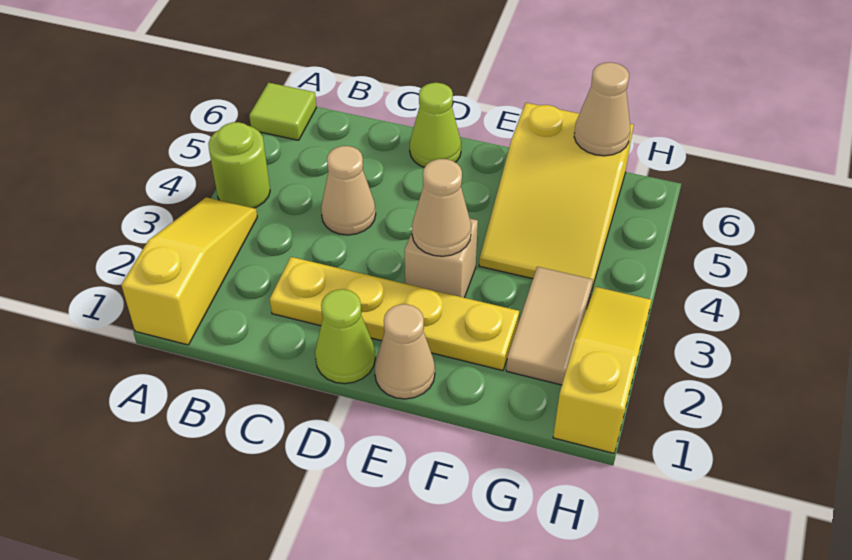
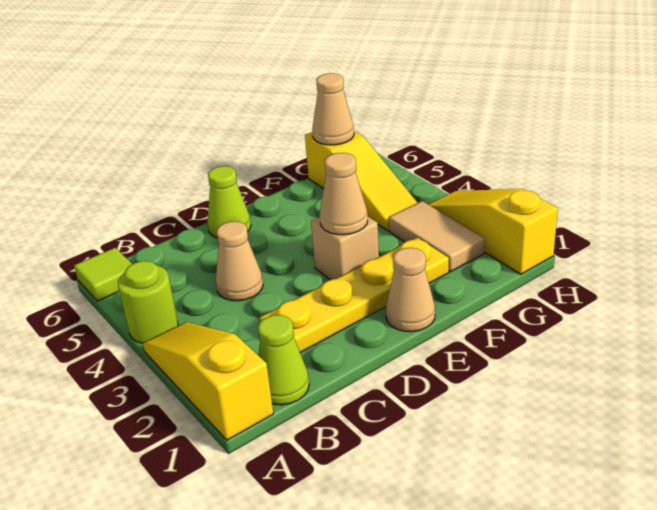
lime 1x1 cone [315,289,375,384] -> lime 1x1 cone moved to [258,315,309,405]
yellow 2x3 slope [479,103,634,291] -> yellow 1x3 slope [305,131,417,231]

